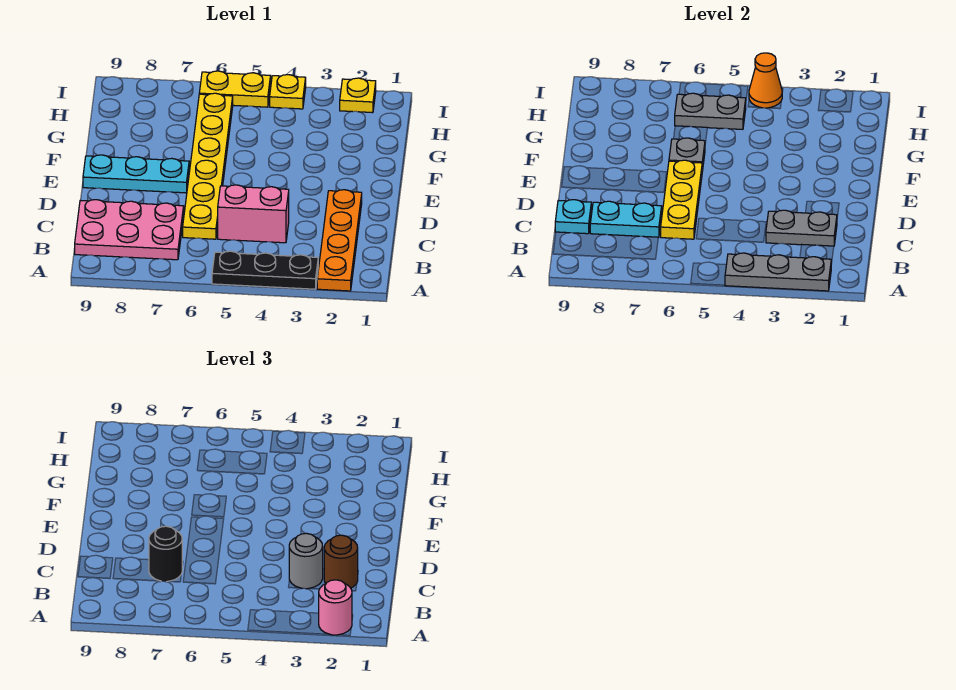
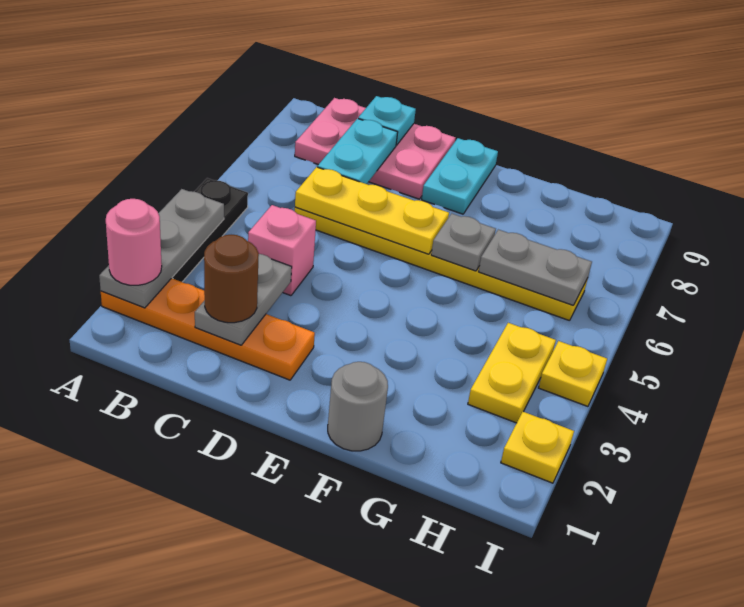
pink 2x3 plate [75,200,184,260] -> pink 2x3 plate turned to [295,98,456,199]
grey 1x1 round brick [289,533,323,589] -> grey 1x1 round brick moved to [328,362,388,451]
pink 1x2 brick [218,185,289,243] -> pink 1x1 brick [248,205,316,296]
black 1x1 round brick [149,526,182,582] -> none
cyan 1x3 plate [83,155,189,193] -> cyan 1x2 plate [422,138,498,214]
grey 1x2 plate [675,93,746,129] -> grey 1x2 plate turned to [479,230,592,305]
orange 1x1 cone [749,53,782,108] -> none
yellow 1x2 plate [199,71,271,107] -> yellow 1x2 plate moved to [468,323,556,423]

